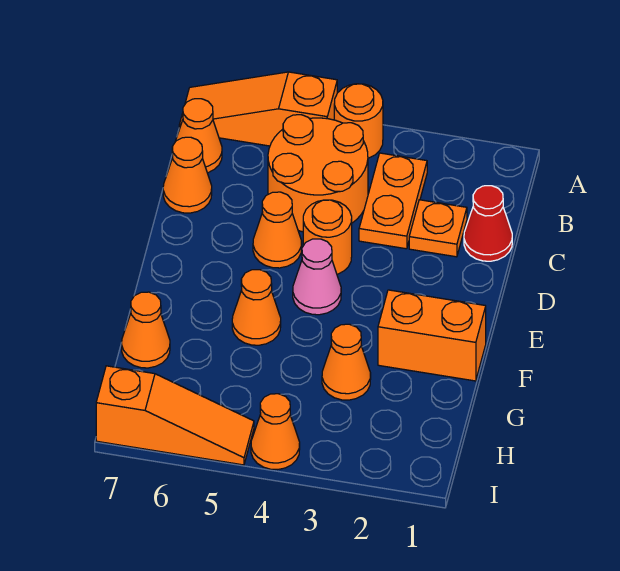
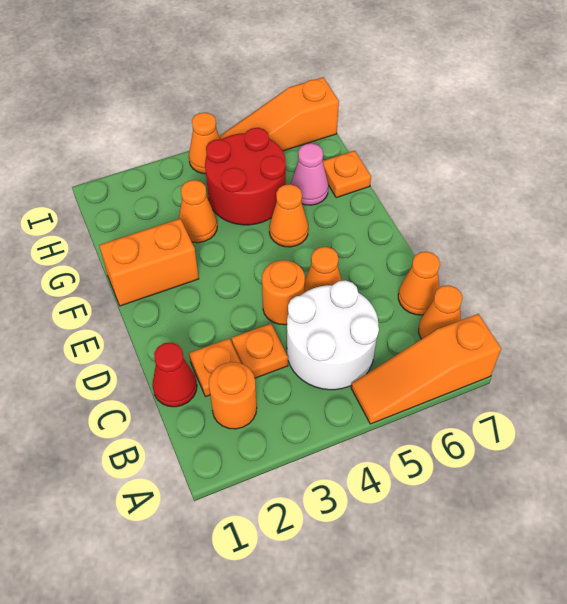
orange 1x1 round brick [334,84,383,158] -> orange 1x1 round brick moved to [209,362,257,429]
orange 1x3 slope [179,72,337,146] -> orange 1x3 slope turned to [351,314,501,424]
orange 1x2 plate [359,153,427,249] -> orange 1x1 plate [232,324,288,378]
orange 2x2 round brick [268,115,368,232] -> white 2x2 round brick [287,280,379,390]
pink 1x1 cone [293,239,341,315] -> pink 1x1 cone moved to [291,143,328,205]
none -> red 2x2 round brick [205,128,286,225]
orange 1x1 cone [122,292,170,368] -> orange 1x1 plate [323,151,371,198]

